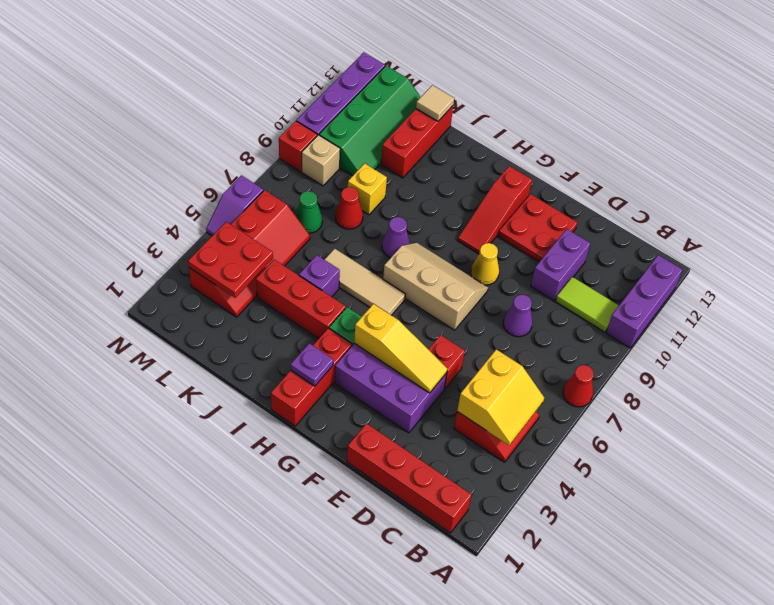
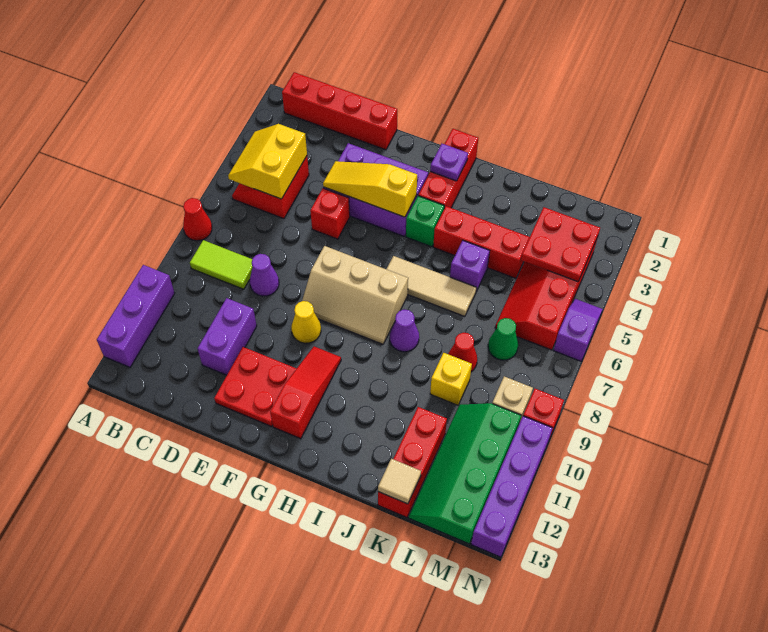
lime 1x2 tile [556,277,619,332] -> lime 1x2 tile moved to [190,240,253,289]

